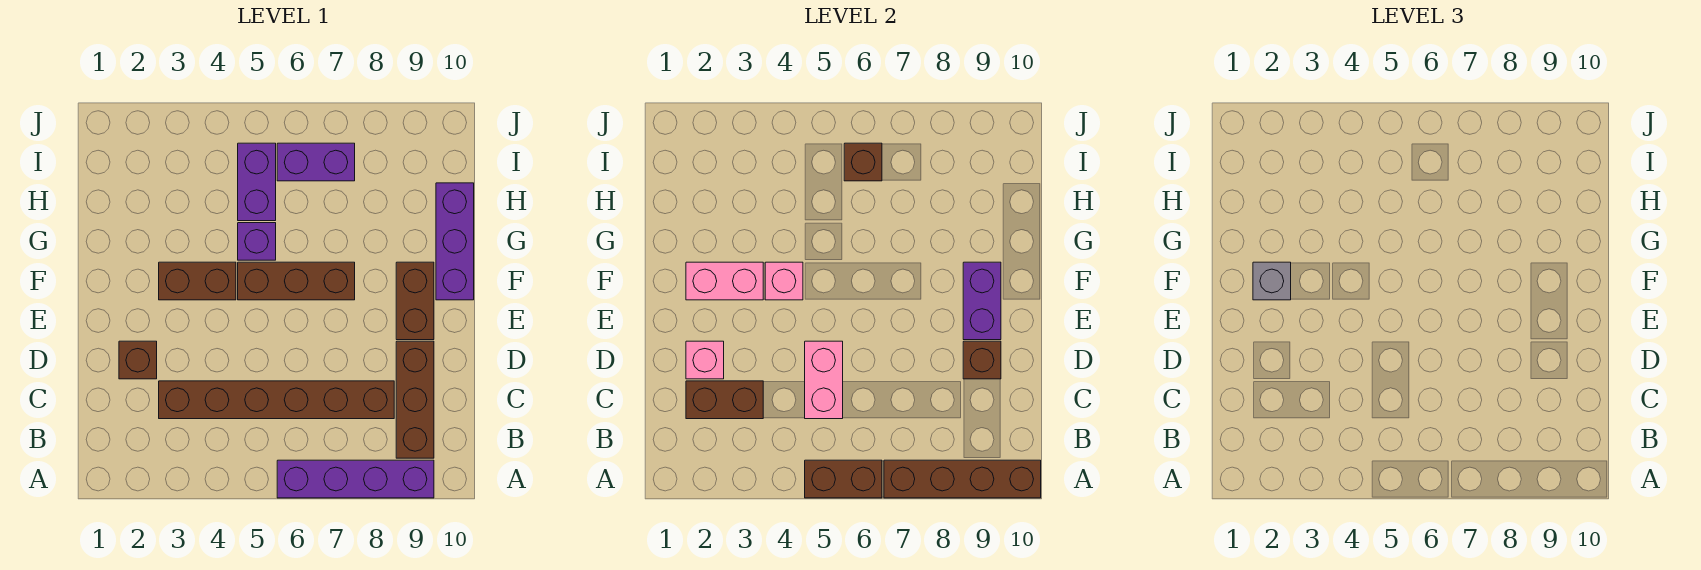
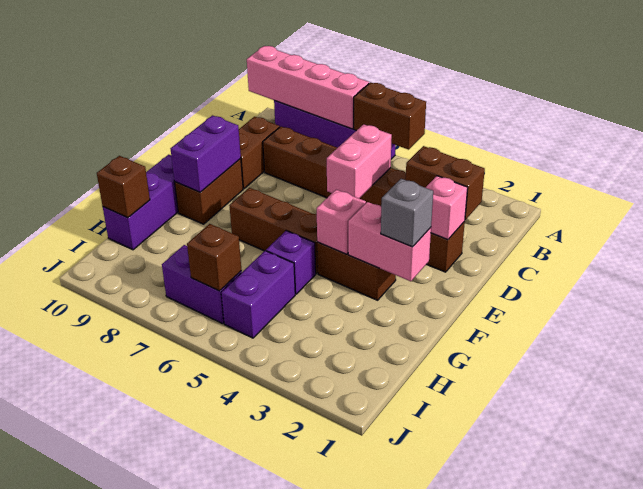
brown 1x4 brick [884,460,1041,498] -> pink 1x4 brick [247,46,369,129]
brown 1x3 brick [396,341,434,458] -> brown 1x2 brick [239,117,280,189]
brown 1x1 brick [963,341,1001,379] -> brown 1x1 brick moved to [97,156,150,218]

